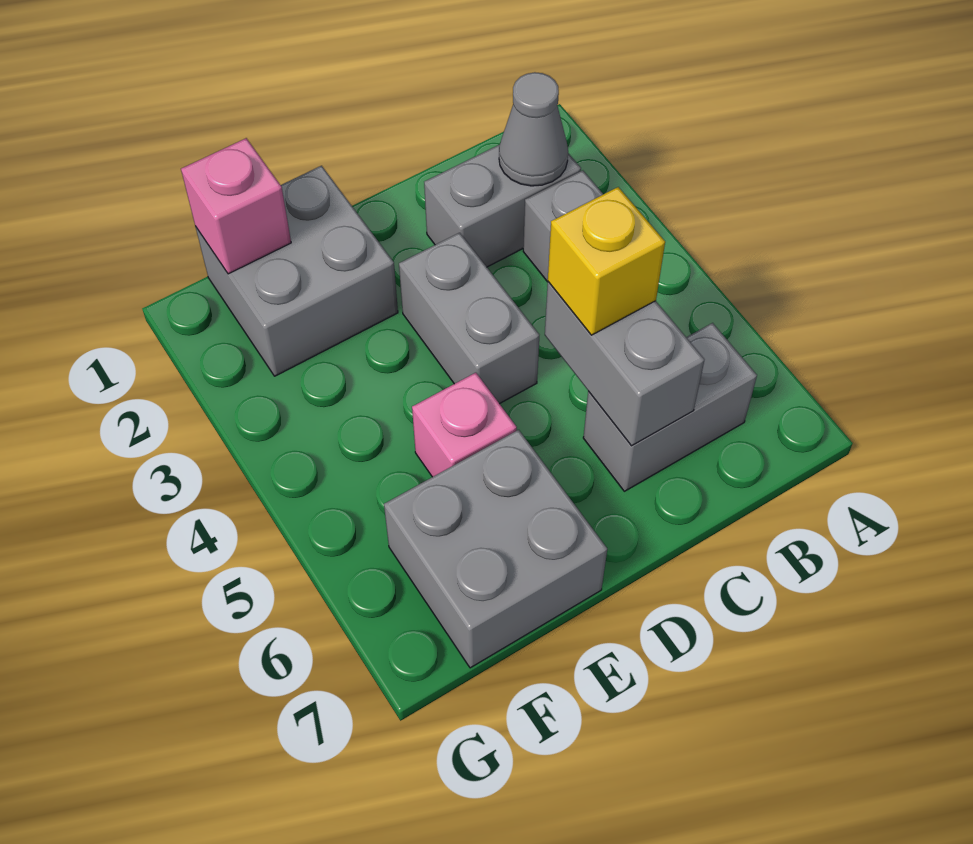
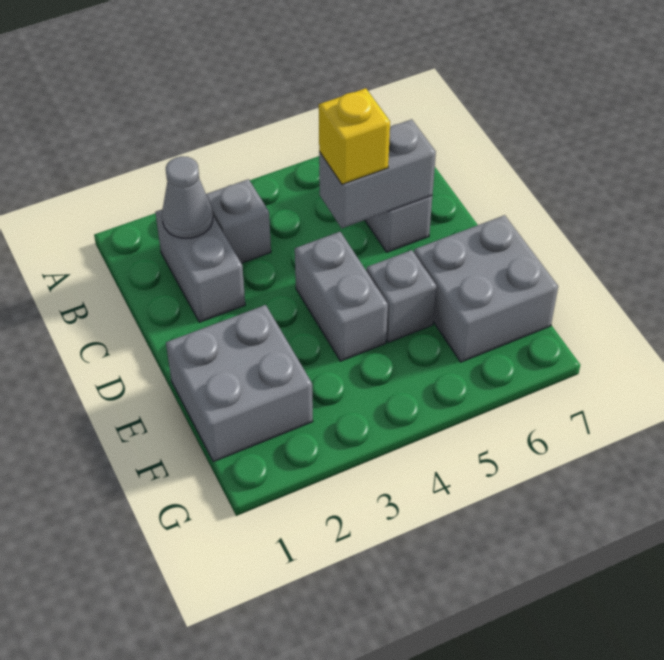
grey 1x2 brick [399,233,539,404] -> grey 1x2 brick turned to [295,232,388,361]
pink 1x1 brick [412,373,517,477] -> grey 1x1 brick [366,250,436,342]
pink 1x1 brick [181,138,291,274] -> none

